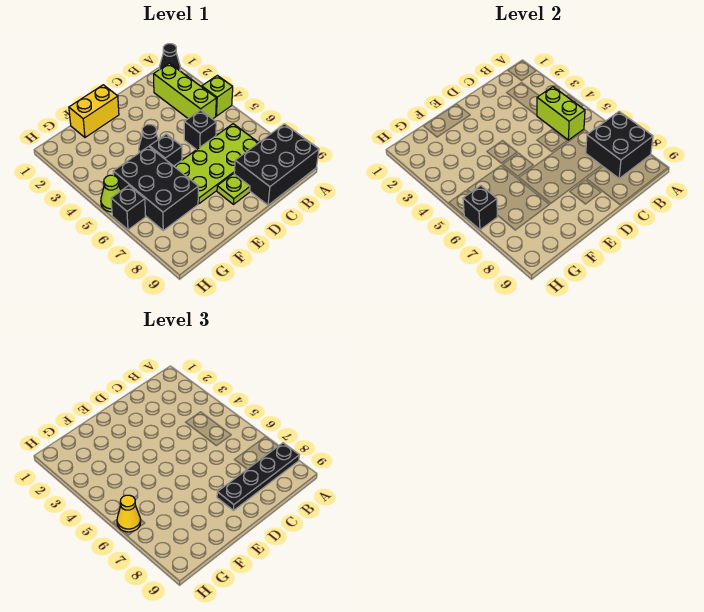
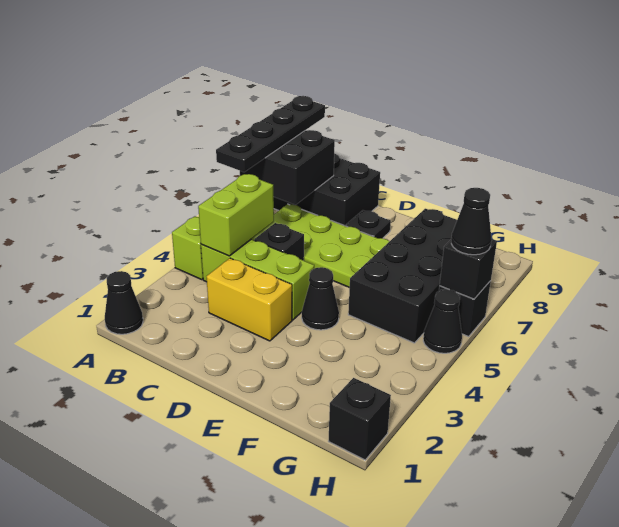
black 1x4 plate [217,443,299,510] -> black 1x4 plate turned to [216,96,325,172]
lime 1x3 brick [154,63,216,119] -> lime 1x3 brick turned to [201,239,314,320]
lime 1x1 plate [217,174,250,204] -> black 1x1 plate [345,210,391,238]
yellow 1x2 brick [69,85,119,137] -> yellow 1x2 brick moved to [206,258,292,341]
black 1x1 brick [150,134,182,166] -> black 1x1 brick moved to [329,378,391,460]
black 2x3 brick [113,146,198,230] -> black 2x4 brick [348,209,457,343]
lime 1x1 cone [101,175,121,212] -> black 1x1 cone [423,289,462,353]
yellow 1x1 cone [117,495,141,532] -> black 1x1 cone [451,188,491,255]

